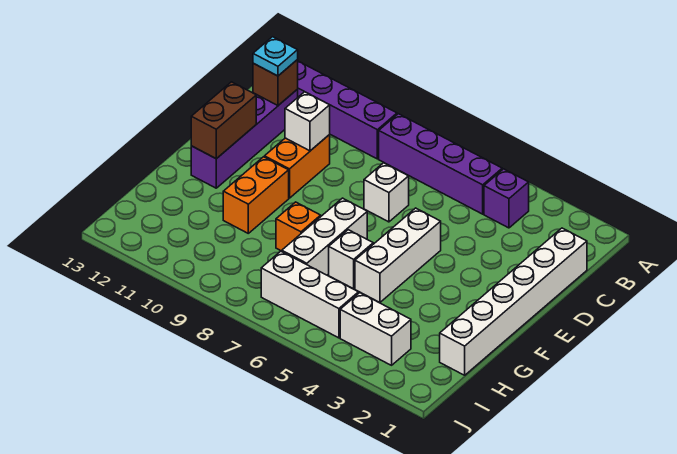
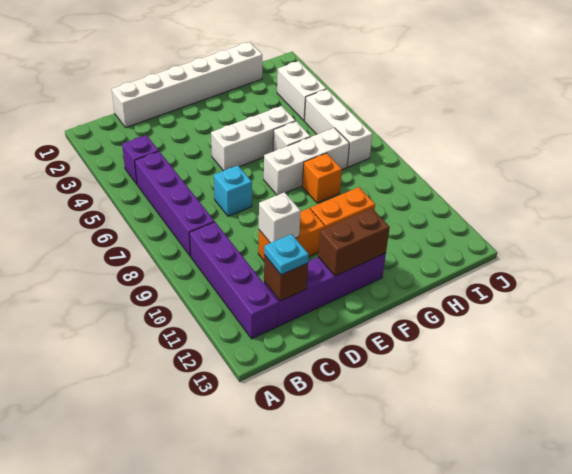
white 1x1 brick [364,163,409,222] -> cyan 1x1 brick [214,165,252,216]

